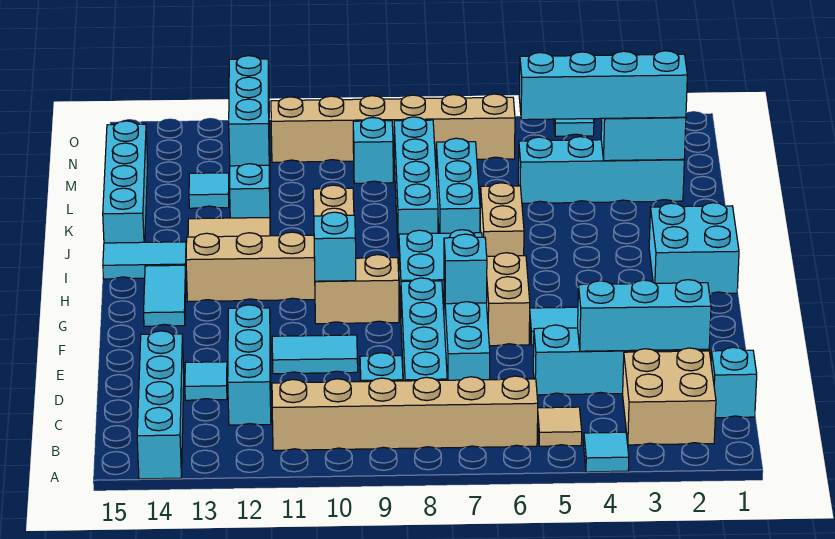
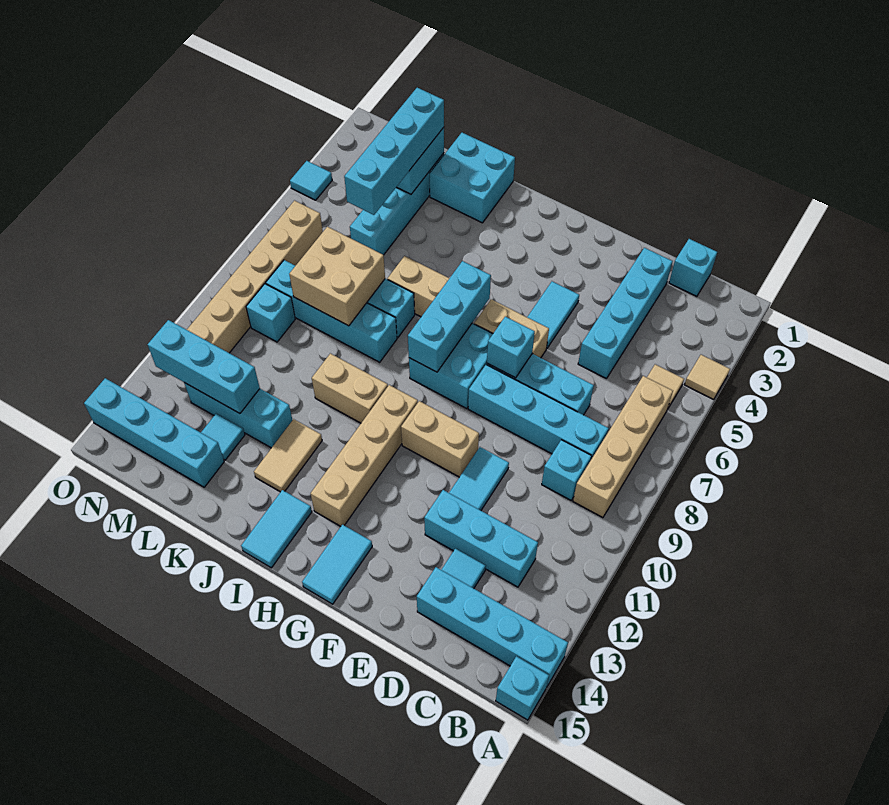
cyan 1x1 tile [584,432,629,472] -> tan 1x1 tile [684,355,730,400]
tan 2x2 brick [623,348,716,445] -> tan 2x2 brick moved to [289,227,385,326]
tan 1x6 brick [272,376,538,450] -> tan 1x4 brick [573,376,673,518]
cyan 1x3 brick [578,280,711,351] -> cyan 1x3 brick moved to [408,261,491,372]
tan 1x2 brick [315,255,399,324] -> tan 1x2 brick turned to [401,401,479,477]
cyan 1x1 brick [314,212,356,281] -> cyan 1x1 brick moved to [496,656,549,720]
cyan 1x2 tile [144,265,186,326] -> cyan 1x2 tile turned to [302,524,372,604]
cyan 2x2 brick [649,203,739,294] -> cyan 2x2 brick moved to [430,133,515,223]
cyan 1x4 brick [103,121,148,243] -> cyan 1x4 brick moved to [84,378,224,487]

